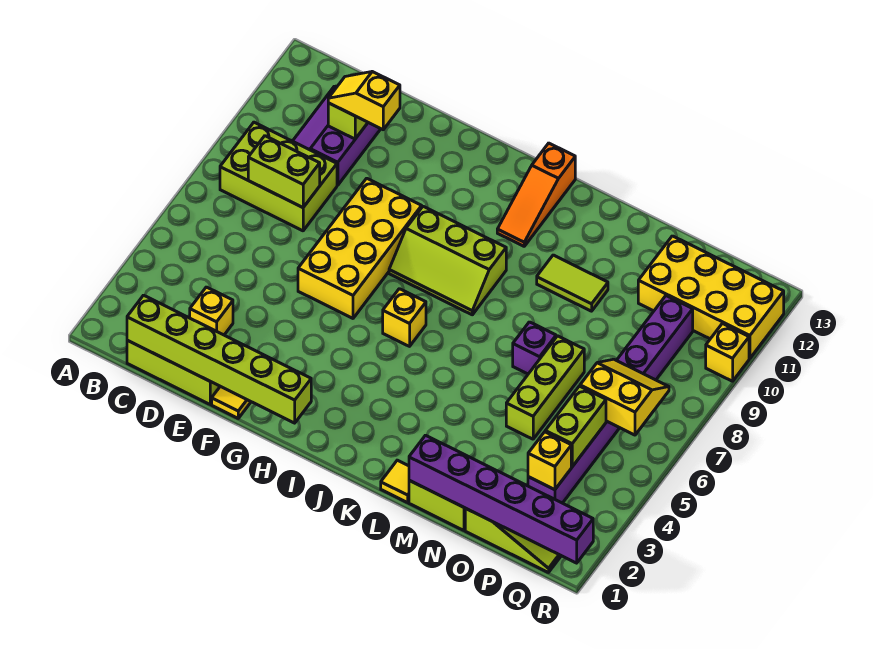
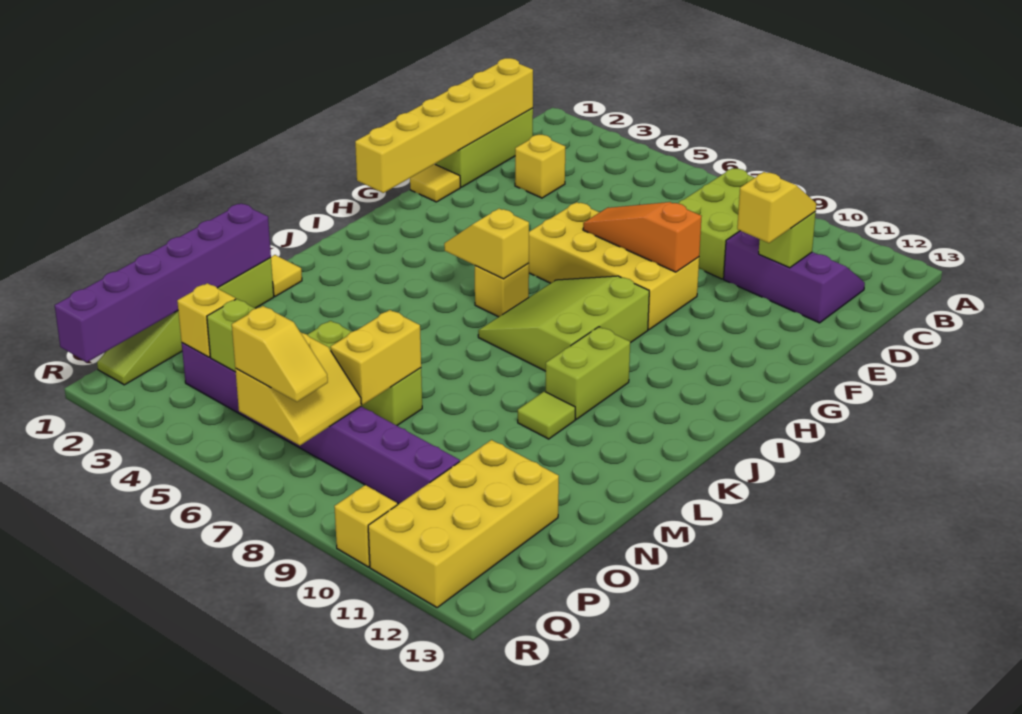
lime 1x6 brick [127,295,311,423] -> yellow 1x6 brick [355,58,533,193]
lime 1x2 brick [248,136,320,208] -> lime 1x2 brick moved to [546,327,630,419]
lime 2x3 slope [389,206,506,315] -> lime 3x3 slope [478,276,649,371]
none -> yellow 1x2 slope [444,209,529,279]
orange 1x3 slope [497,143,575,246] -> orange 1x3 slope moved to [583,202,702,272]
lime 1x2 tile [537,255,608,311] -> lime 1x1 tile [518,391,575,439]
purple 1x1 brick [513,322,556,374] -> none
none -> yellow 1x2 brick [330,310,421,405]
none -> yellow 1x2 slope [232,306,328,402]

